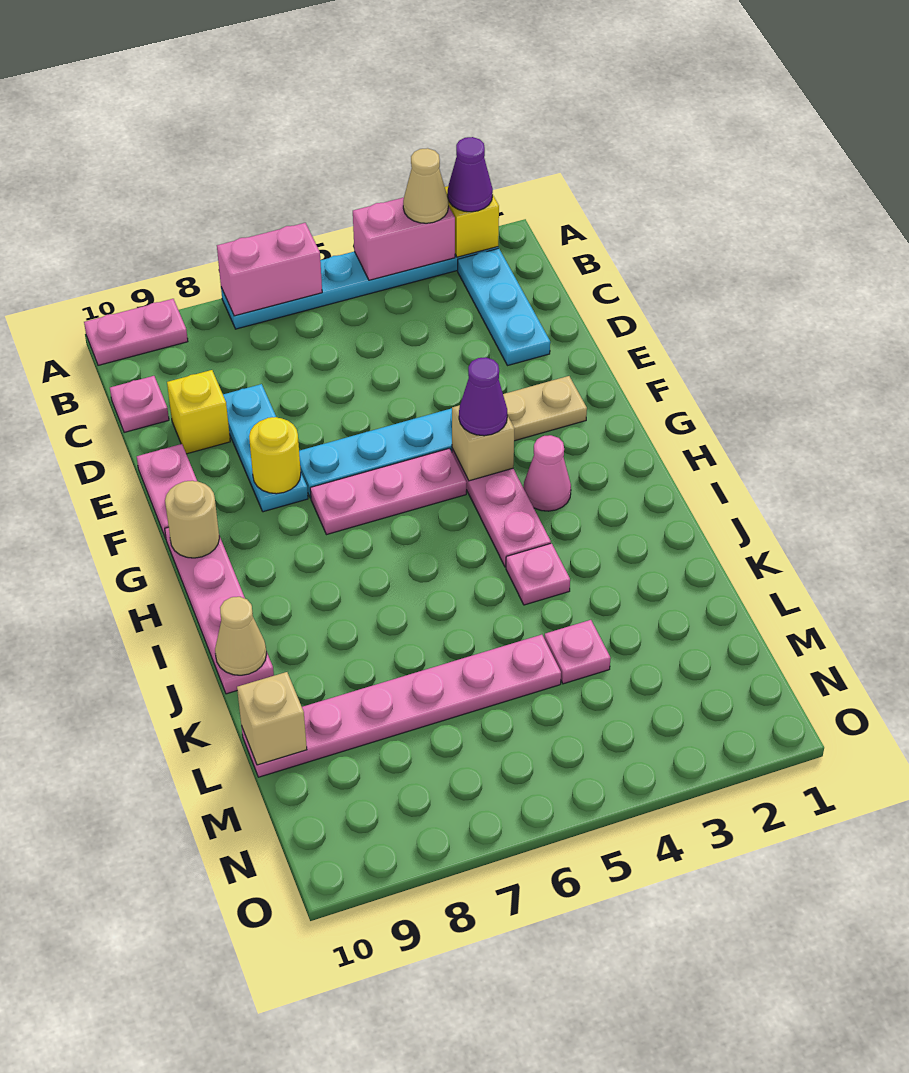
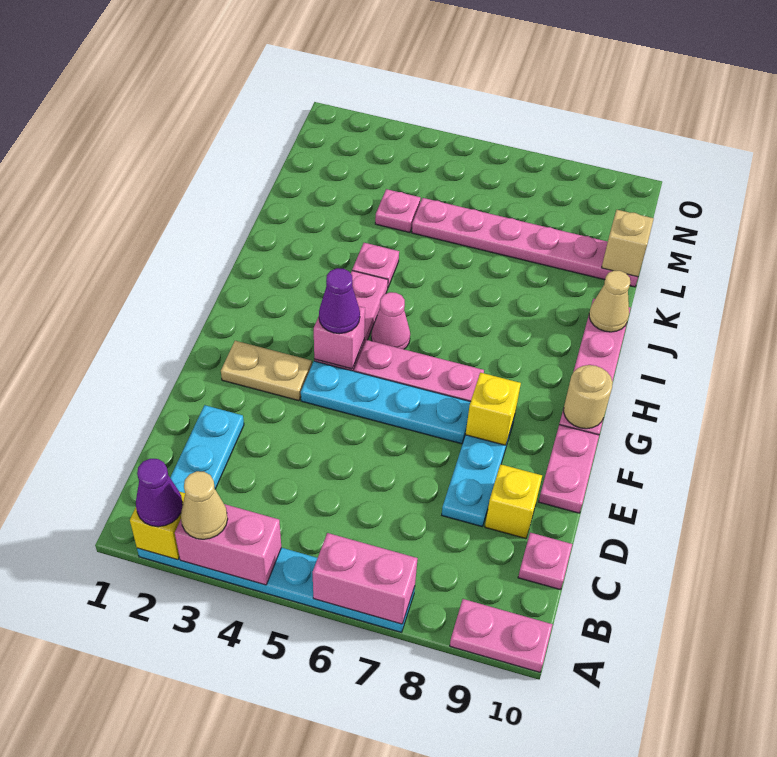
yellow 1x1 round brick [249,417,301,494] -> yellow 1x1 brick [466,373,521,445]
tan 1x1 brick [452,405,514,481] -> pink 1x1 brick [314,306,365,369]
pink 1x1 cone [523,435,571,511] -> pink 1x1 cone moved to [371,292,410,349]

